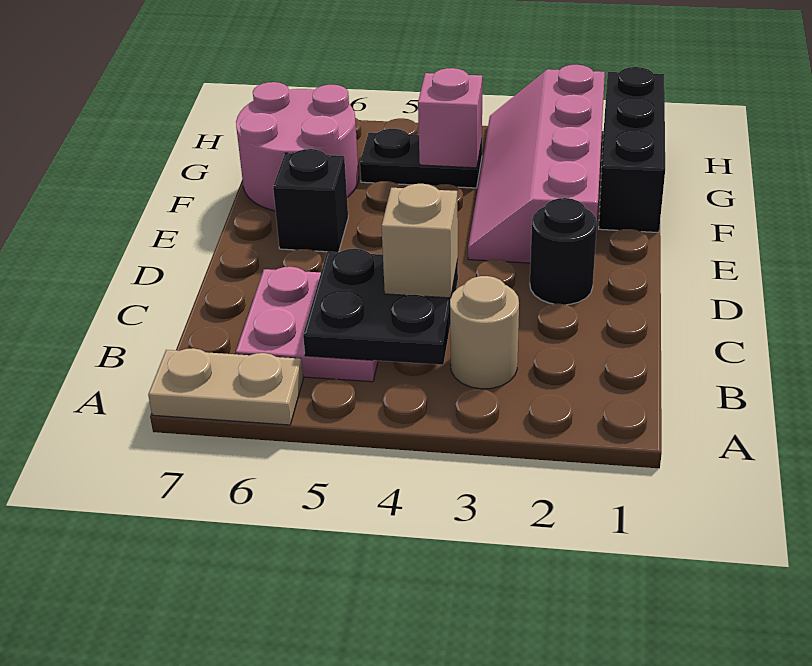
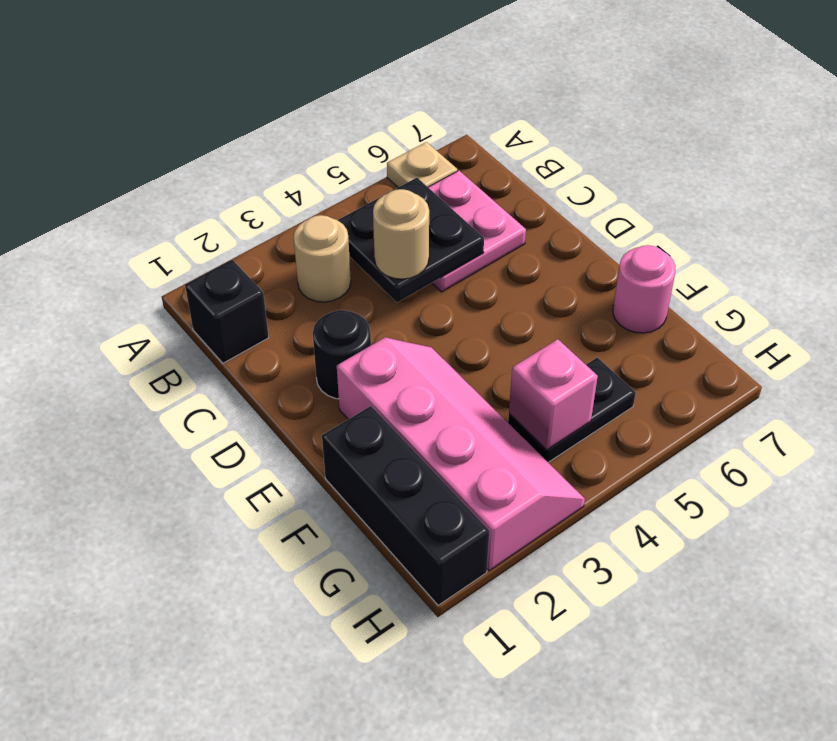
tan 1x2 plate [148,348,303,425] -> tan 1x1 plate [387,142,457,187]
tan 1x1 brick [382,184,458,298] -> tan 1x1 round brick [373,189,429,279]
black 1x1 brick [273,149,348,252] -> black 1x1 brick moved to [185,260,269,363]
pink 2x2 round brick [236,82,359,211] -> pink 1x1 round brick [613,245,676,333]

